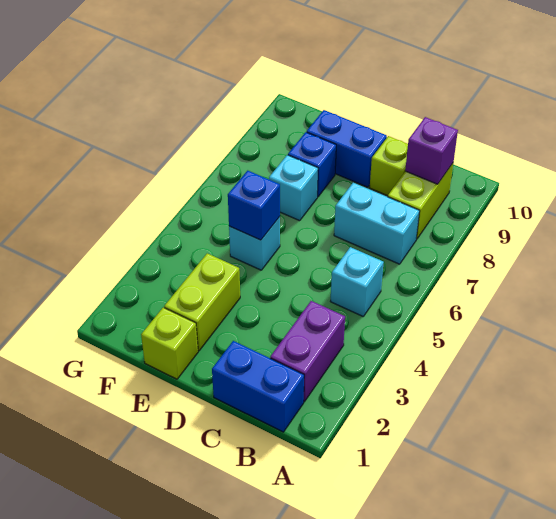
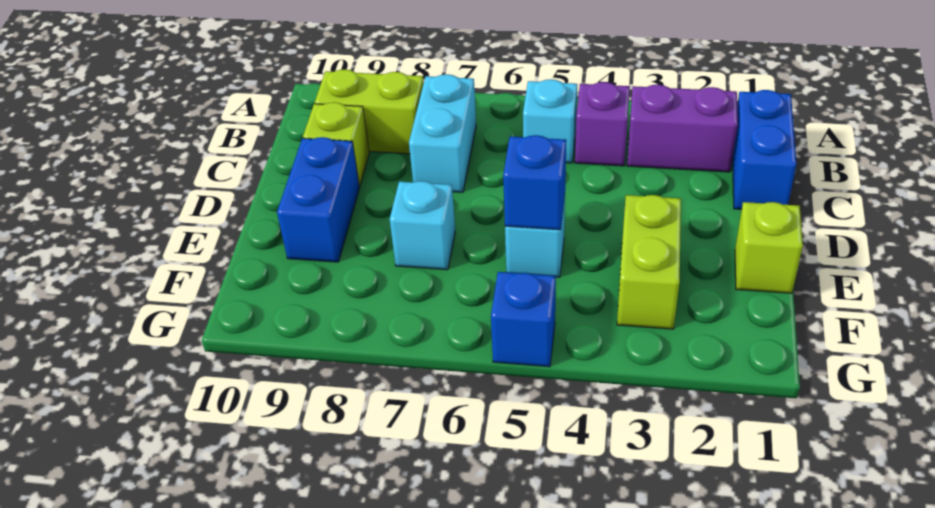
purple 1x1 brick [405,117,458,184] -> purple 1x1 brick moved to [575,82,630,166]
lime 1x2 brick [164,253,240,351] -> lime 1x2 brick turned to [617,195,681,329]
blue 1x1 brick [288,132,336,197] -> blue 1x1 brick moved to [491,272,556,367]

